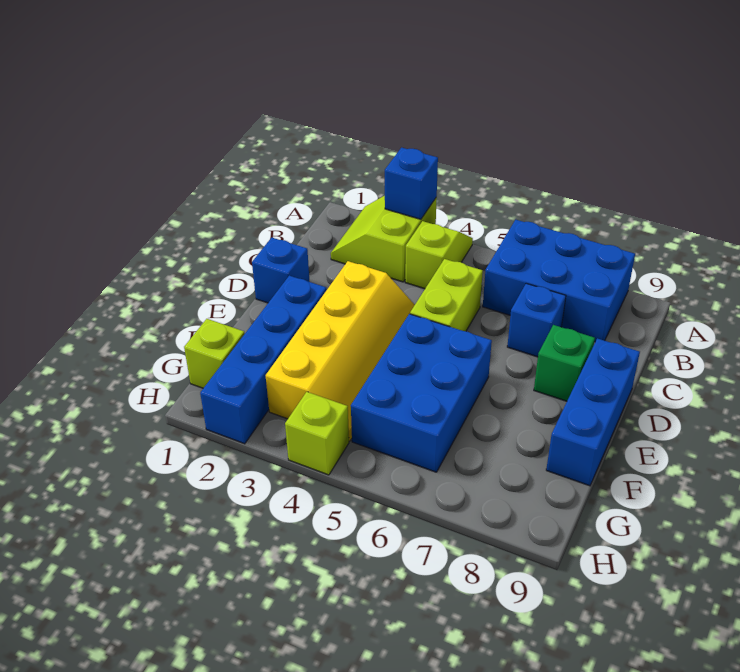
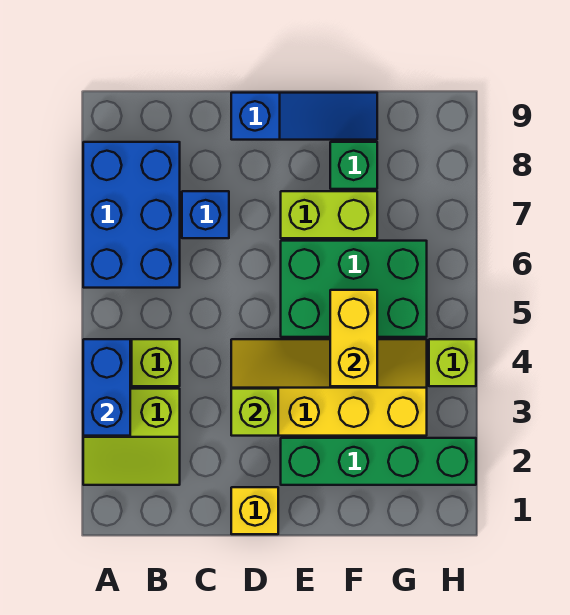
blue 1x1 brick [385,148,438,219] -> blue 1x2 brick [83,339,130,436]
lime 1x2 brick [410,259,483,331] -> lime 1x2 brick moved to [281,191,377,238]
blue 1x1 brick [252,238,310,303] -> yellow 1x1 brick [231,487,278,534]
green 1x1 brick [534,325,595,401] -> green 1x1 brick moved to [330,142,377,189]
blue 1x3 brick [546,338,640,486] -> blue 1x3 slope [231,93,377,140]
blue 1x4 brick [200,276,326,444] -> green 1x4 brick [281,438,476,485]
blue 2x3 brick [351,314,492,472] -> green 2x3 brick [281,241,427,337]
none -> yellow 1x2 brick [330,290,377,386]
lime 1x1 brick [184,319,245,388] -> lime 1x1 brick moved to [231,389,278,436]

